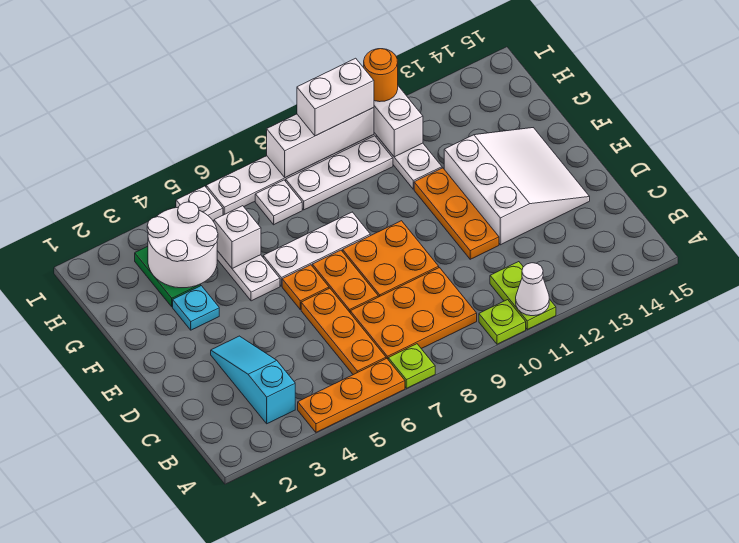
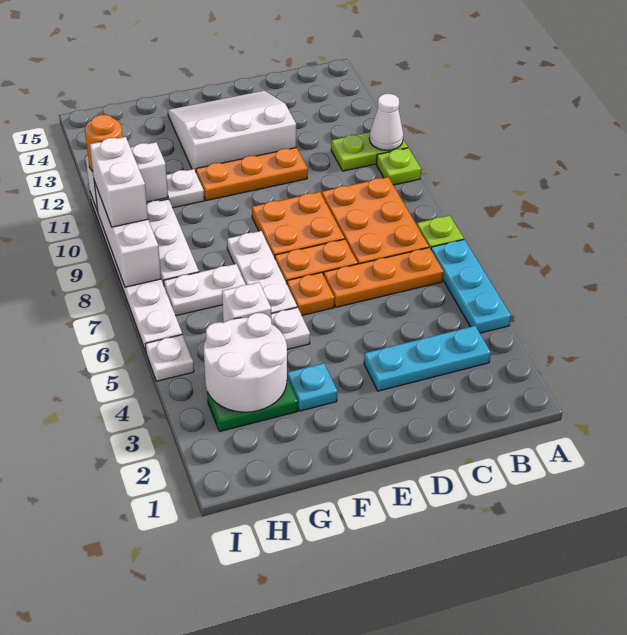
orange 1x3 plate [298,358,405,432] -> cyan 1x3 plate [431,240,511,333]
cyan 1x3 slope [211,336,295,424] -> cyan 1x3 plate [364,326,491,391]
white 1x1 plate [255,180,302,225] -> white 1x2 plate [164,264,246,316]

